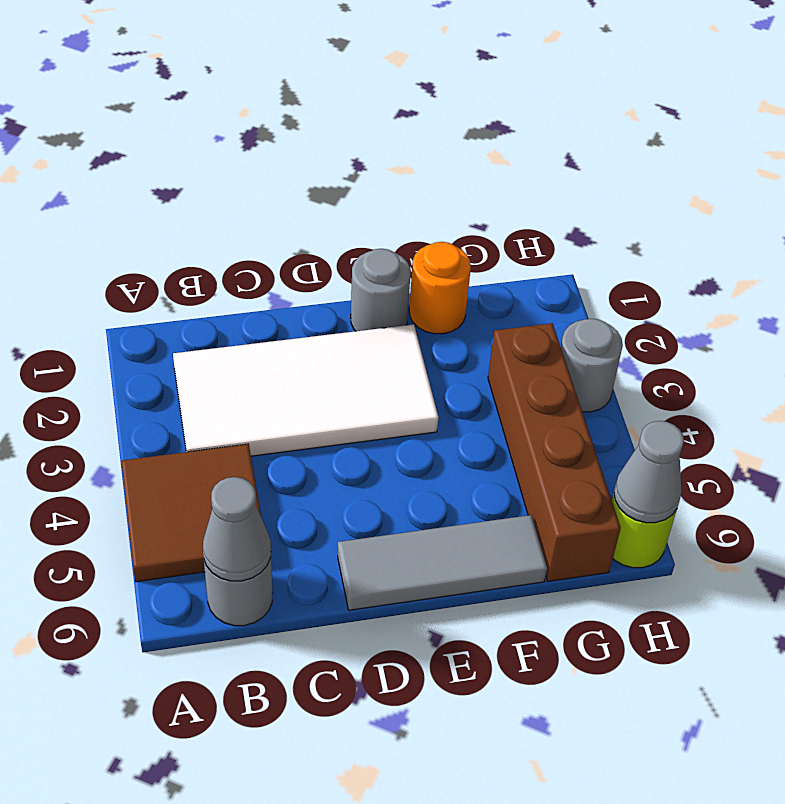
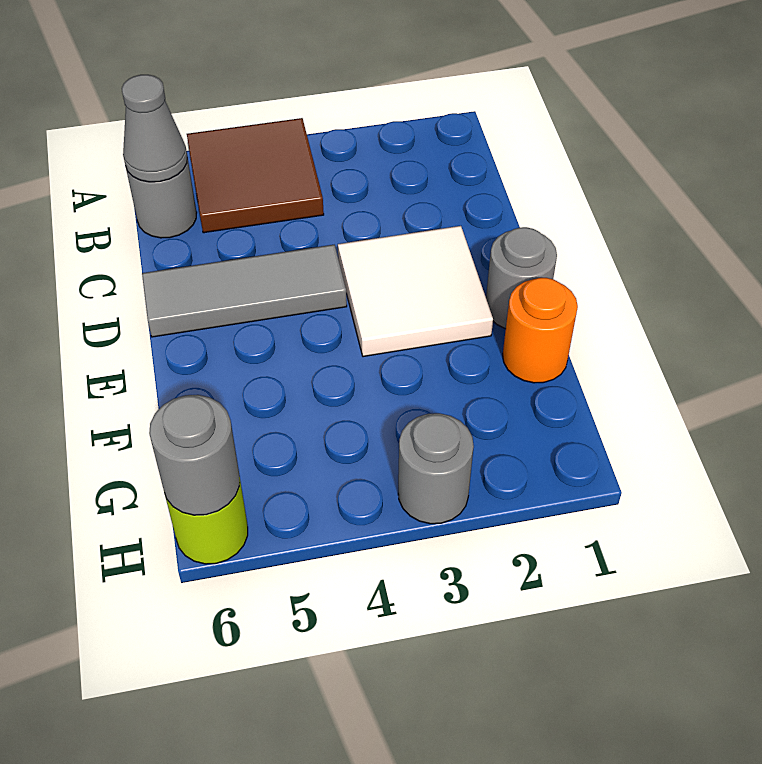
white 2x4 tile [173,324,439,456] -> white 2x2 tile [338,226,493,357]
grey 1x3 tile [338,515,547,610] -> grey 1x3 tile turned to [142,245,347,337]
brown 1x4 brick [488,323,621,581] -> none
grey 1x1 cone [614,421,684,523] -> grey 1x1 round brick [149,395,240,515]

